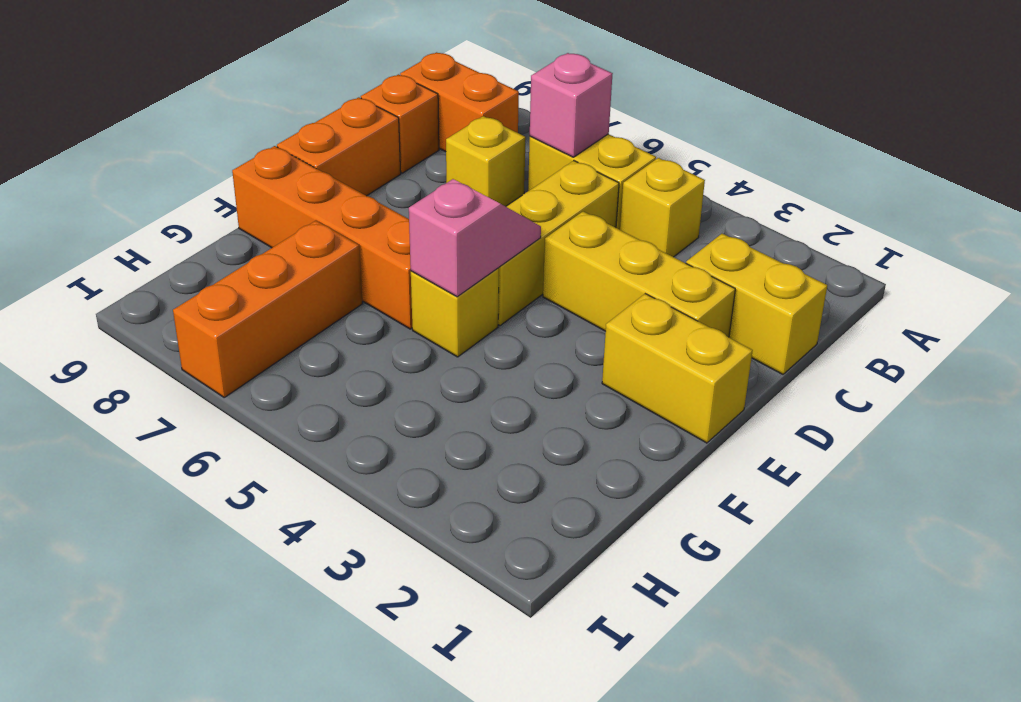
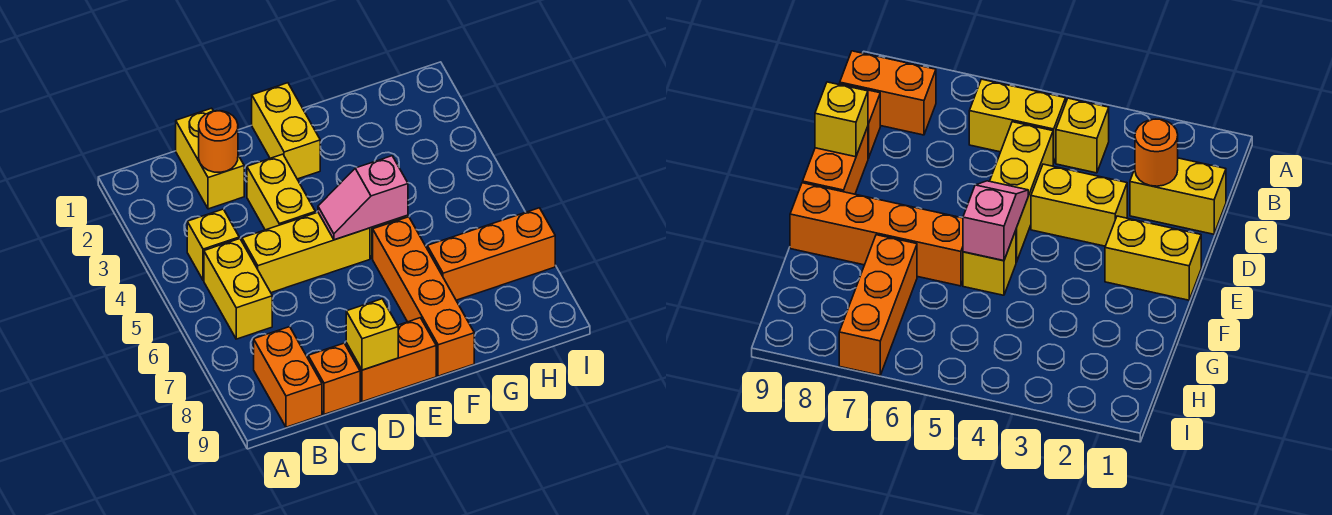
pink 1x1 brick [530,53,613,157] -> none
none -> orange 1x1 round brick [199,111,238,172]
yellow 1x1 brick [446,116,526,207] -> yellow 1x1 brick moved to [346,299,398,370]
yellow 1x3 brick [543,211,735,337] -> yellow 1x2 brick [247,154,315,230]

